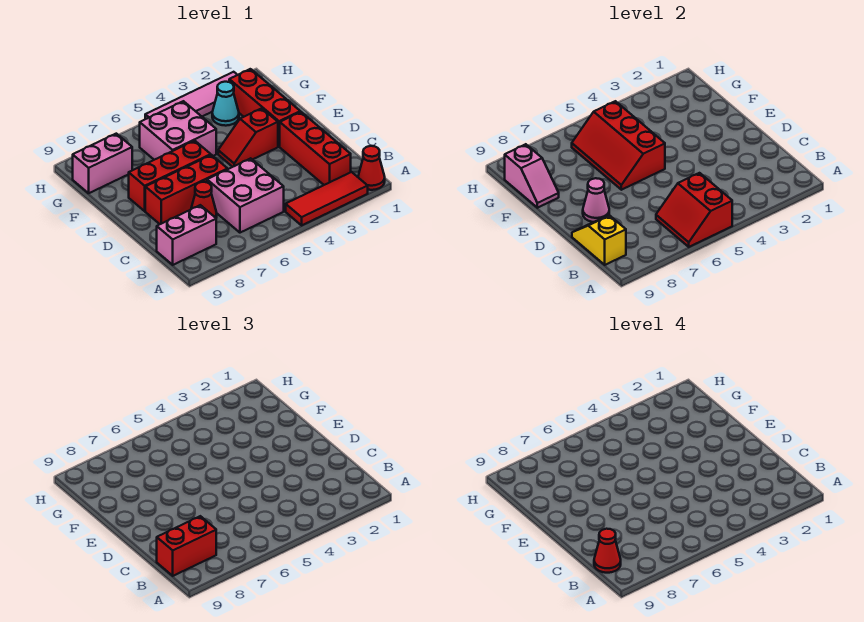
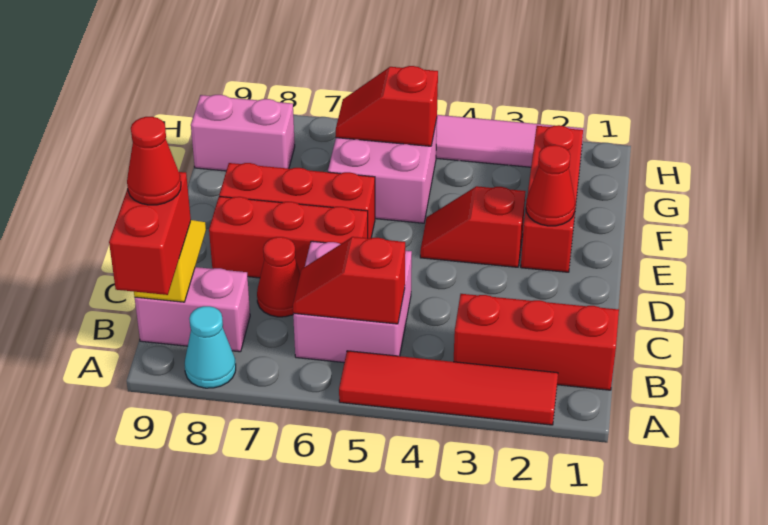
red 1x1 cone [358,146,385,190] -> red 1x1 cone moved to [526,145,575,226]
red 1x3 tile [286,172,368,225] -> red 1x4 tile [339,351,558,425]
red 2x2 slope [656,173,732,247] -> red 1x2 slope [293,237,405,324]
red 1x3 brick [280,112,351,185] -> red 1x3 brick turned to [453,294,619,390]
red 1x2 brick [157,516,216,576] -> red 1x2 brick turned to [109,172,191,295]
pink 1x1 cone [583,178,609,222] -> none
red 2x3 slope [572,101,665,190] -> red 1x2 slope [336,66,438,146]
pink 1x2 slope [505,144,559,208] -> none
cyan 1x1 cone [212,82,239,126] -> cyan 1x1 cone moved to [185,306,236,388]

